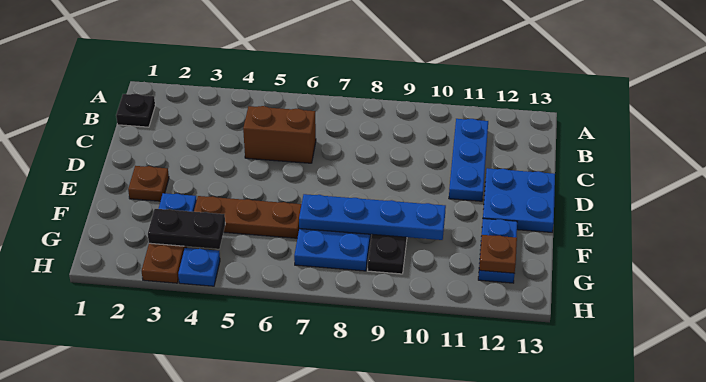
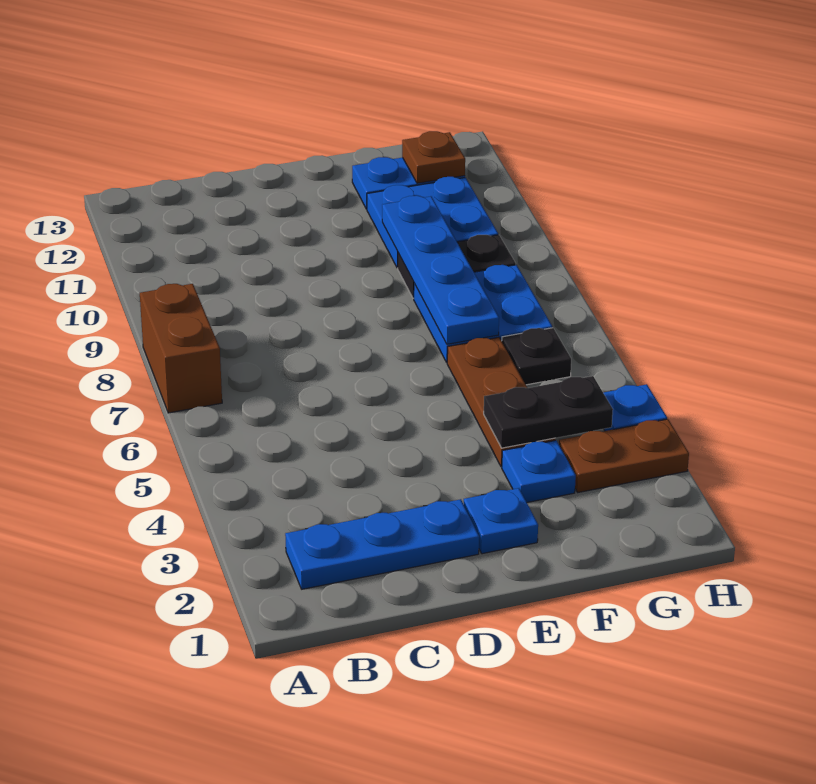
black 1x1 plate [116,94,155,127] -> black 1x1 plate moved to [502,328,571,385]
blue 1x3 plate [449,119,488,201] -> blue 1x3 plate moved to [285,499,479,589]
brown 1x2 brick [243,106,316,163] -> brown 1x2 brick moved to [140,284,222,413]
blue 2x2 plate [483,168,555,232] -> blue 2x2 plate moved to [367,177,498,268]
brown 1x1 plate [128,166,169,201] -> blue 1x1 plate [464,488,538,554]
black 1x2 plate [148,209,225,249] -> black 1x2 plate turned to [484,376,613,448]

